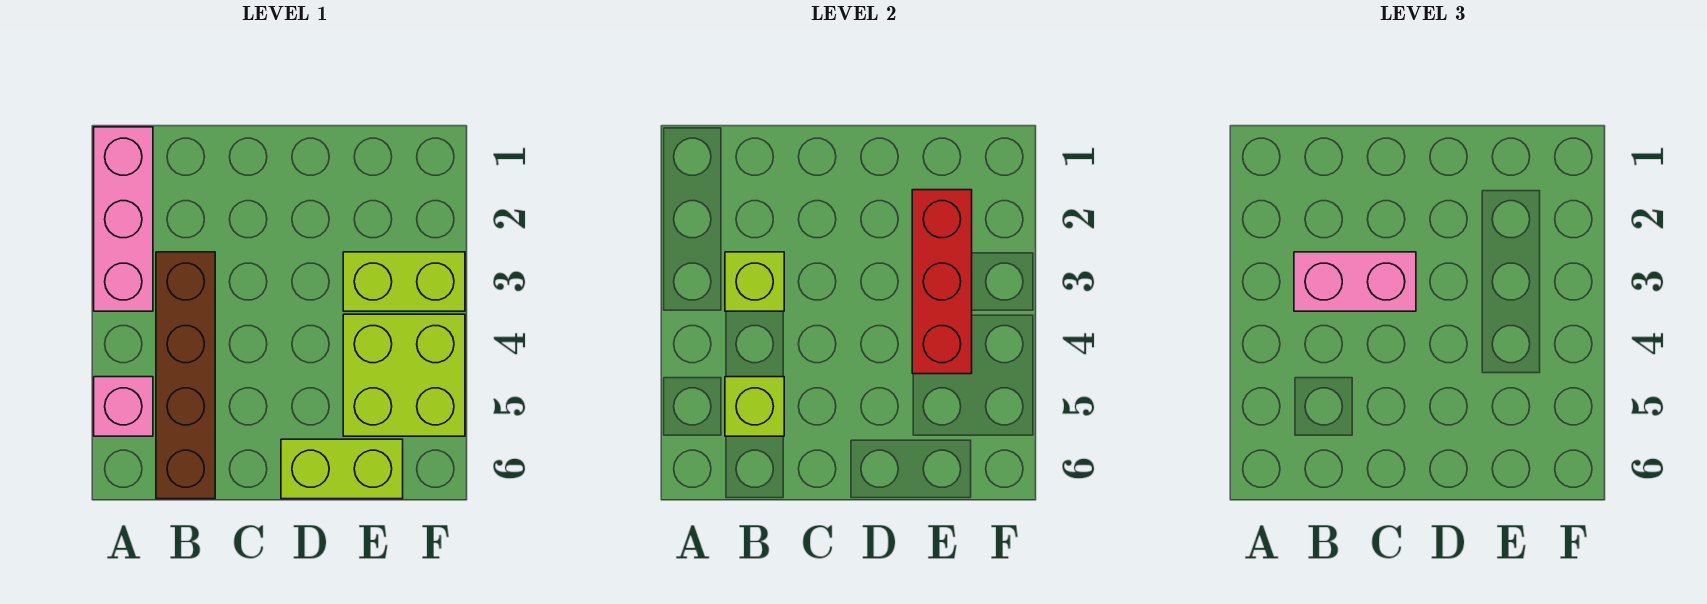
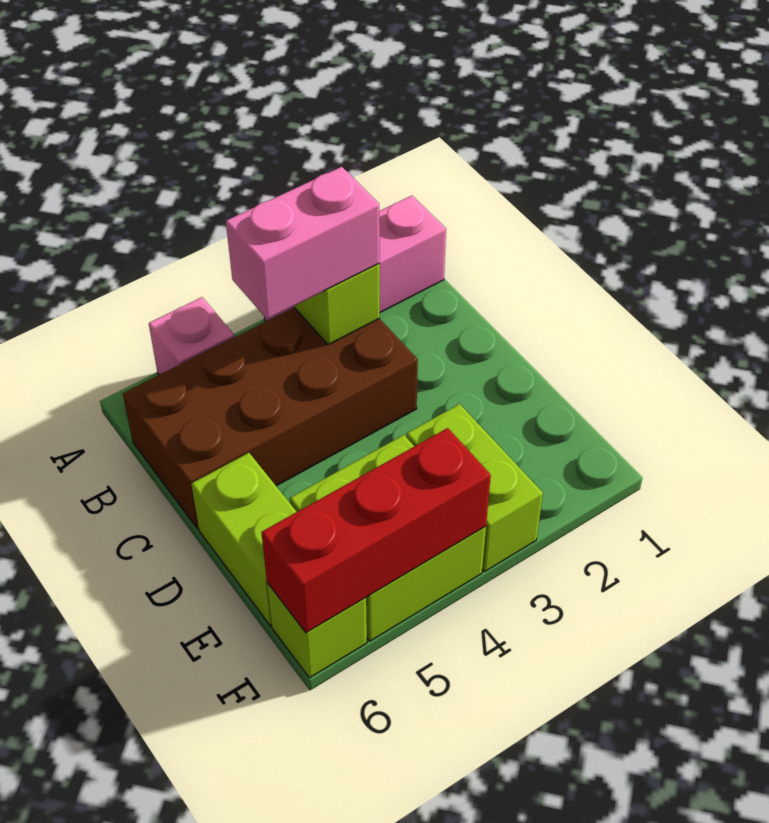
brown 1x4 brick [156,252,215,499] -> brown 2x4 brick [123,308,418,529]
pink 1x2 brick [1294,252,1416,311] -> pink 1x2 brick turned to [226,167,380,319]
lime 1x1 brick [725,377,784,436] -> lime 1x1 brick moved to [267,583,367,678]
red 1x3 brick [912,190,972,374] -> red 1x3 brick moved to [261,428,491,633]

